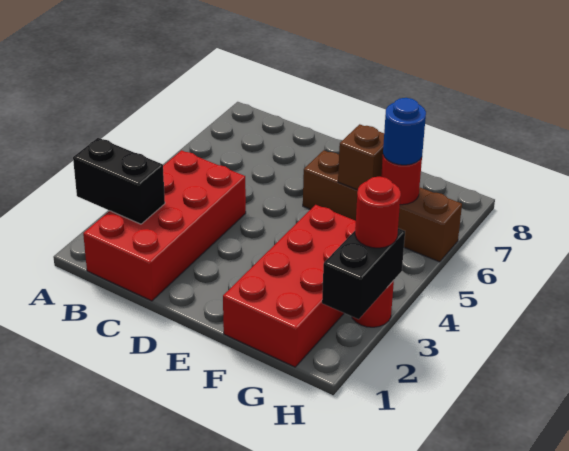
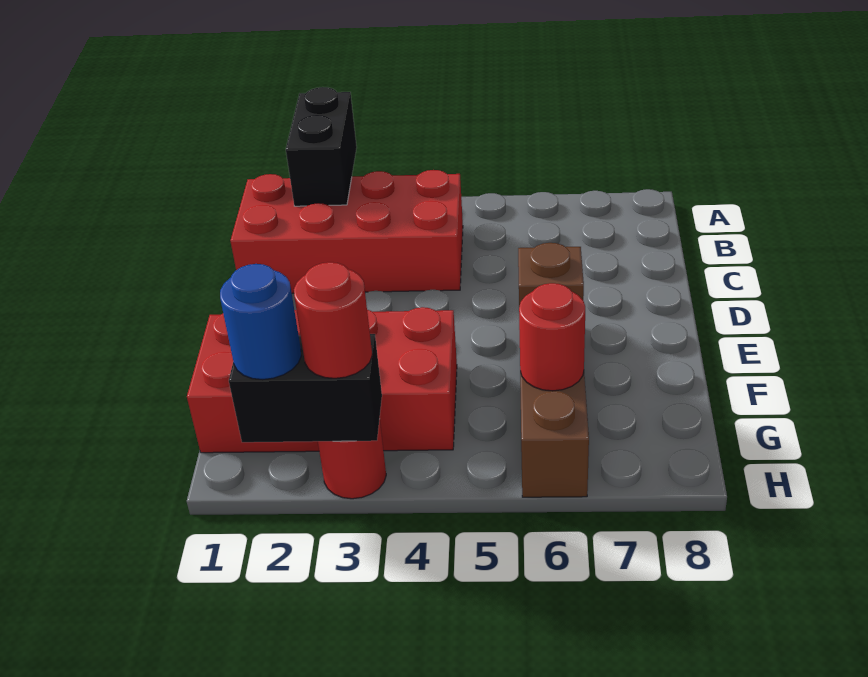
blue 1x1 round brick [383,98,426,165] -> blue 1x1 round brick moved to [220,264,301,380]

